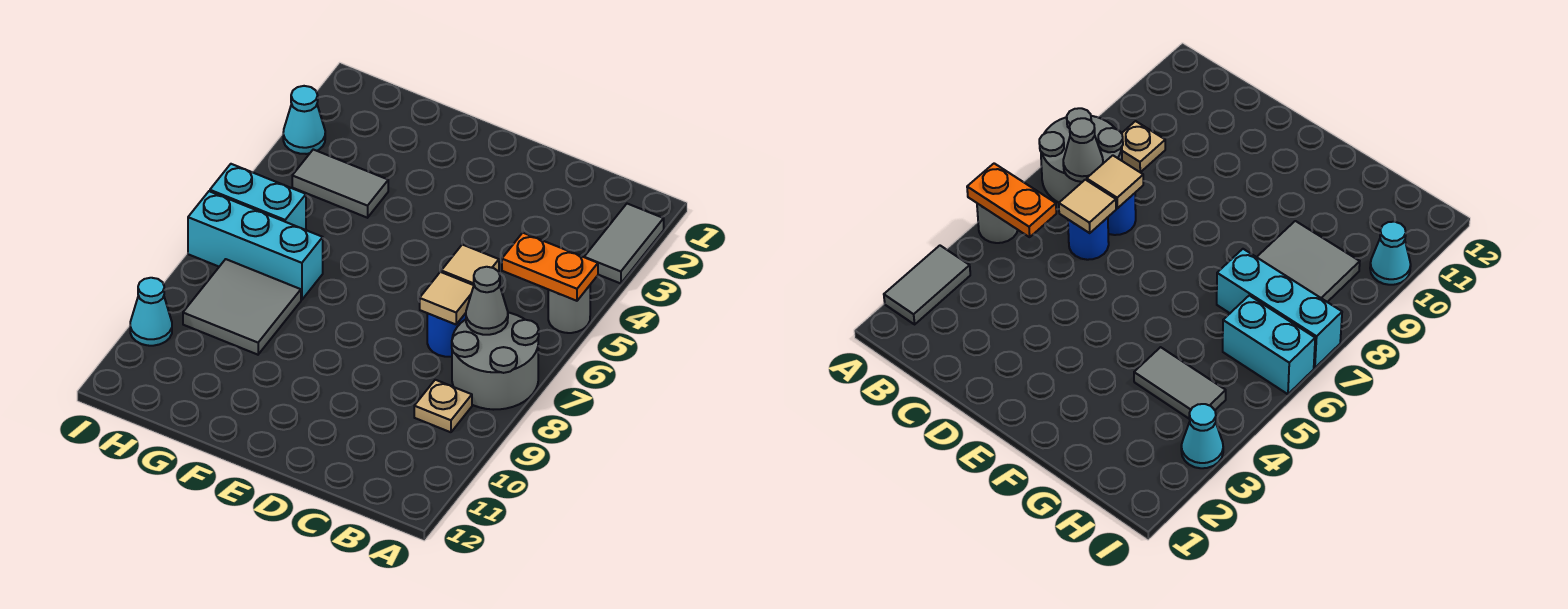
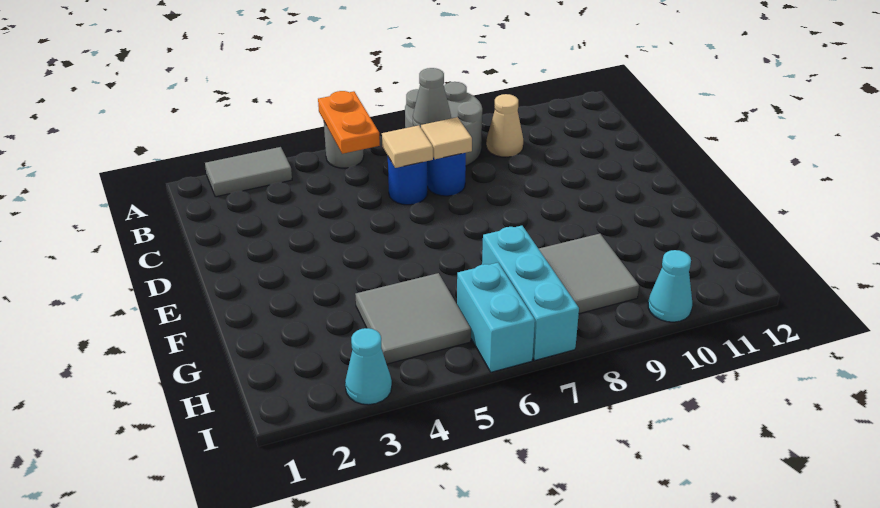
tan 1x1 plate [414,380,472,432] -> tan 1x1 cone [486,94,523,157]
grey 1x2 tile [292,150,388,218] -> grey 2x2 tile [355,273,471,364]

